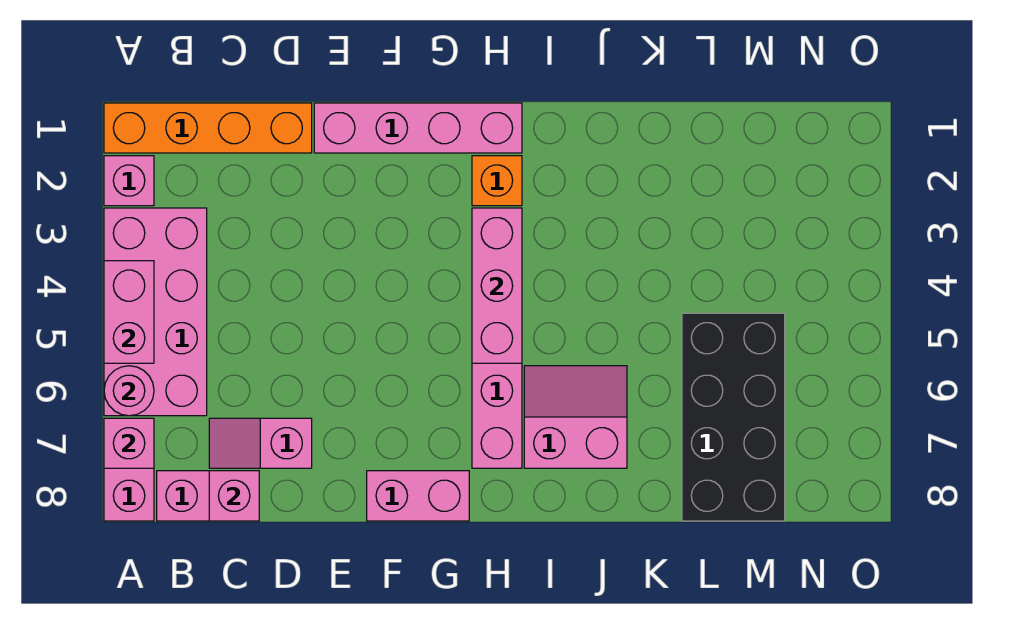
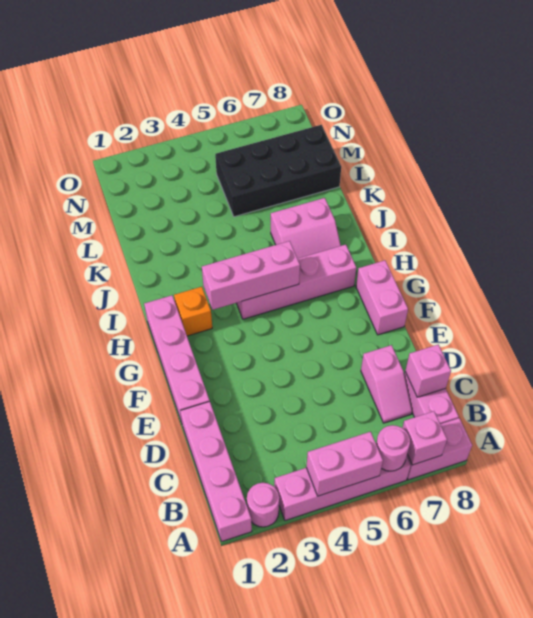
orange 1x4 brick [104,103,312,153] -> pink 1x4 brick [180,402,252,542]
pink 1x1 brick [104,156,154,206] -> pink 1x1 round brick [247,483,279,527]
pink 2x4 brick [104,208,207,416] -> pink 1x4 brick [274,457,411,521]
pink 2x2 slope [524,366,627,468] -> pink 2x2 slope turned to [271,198,341,259]

